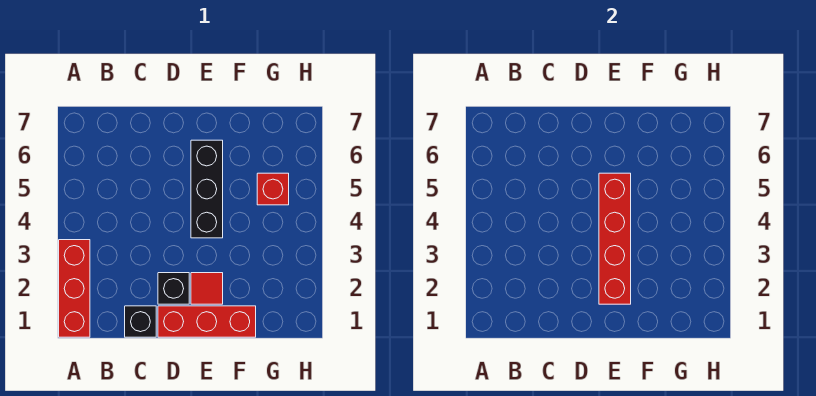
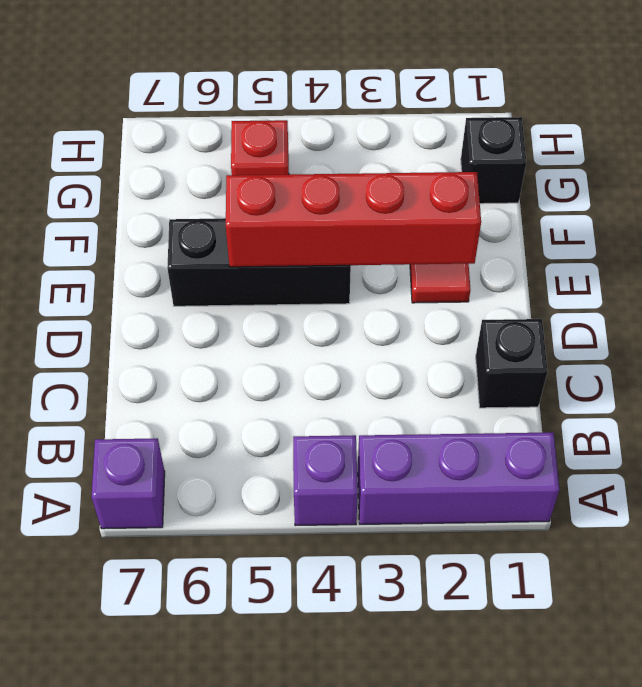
red 1x3 brick [59,240,90,337] -> purple 1x3 brick [358,432,559,524]
none -> purple 1x1 brick [293,435,358,526]
none -> purple 1x1 brick [91,438,165,529]
red 1x3 brick [158,306,256,337] -> none
black 1x1 brick [158,273,189,304] -> black 1x1 brick moved to [461,117,526,204]

